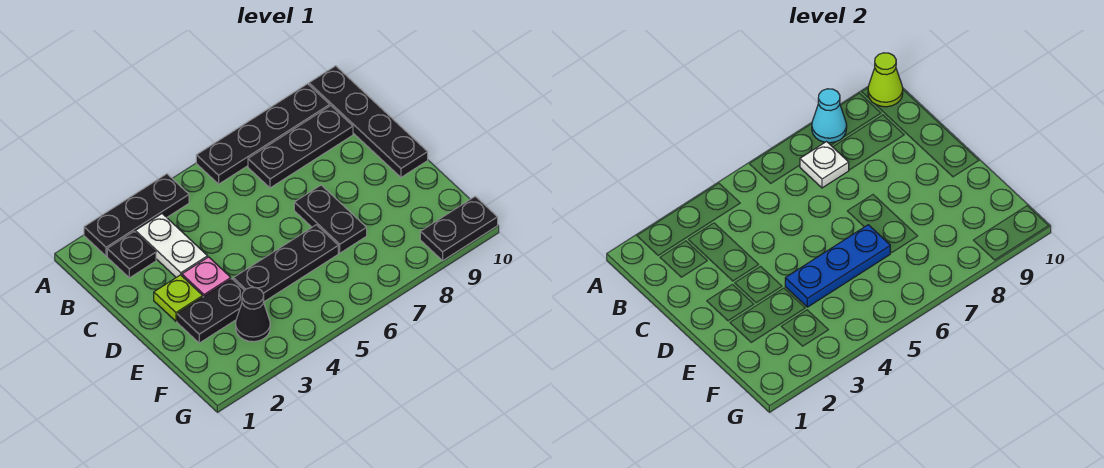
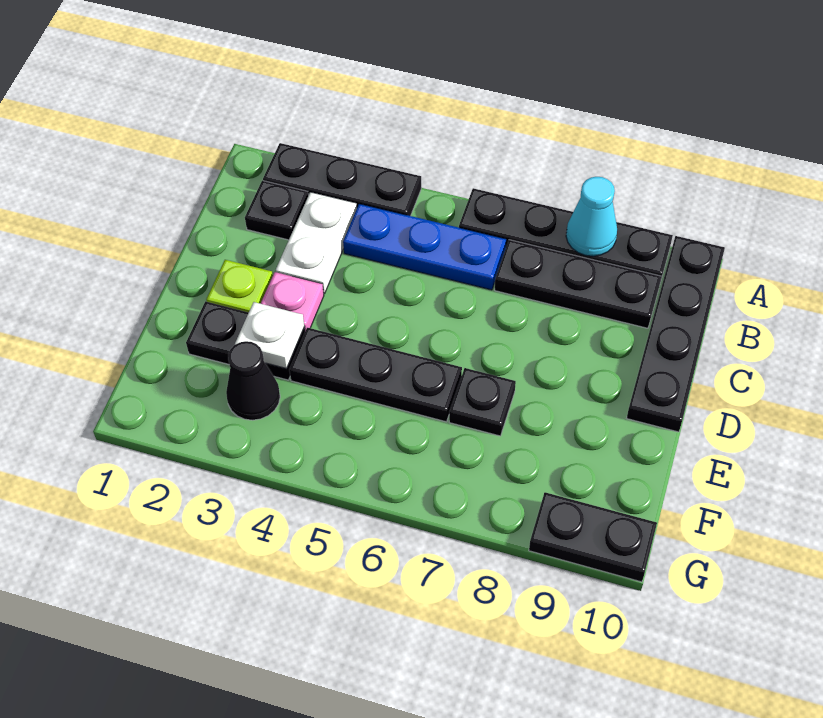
lime 1x1 cone [868,53,903,107] -> none
white 1x1 plate [800,142,849,188] -> white 1x1 plate moved to [235,302,304,369]
black 1x2 plate [294,185,367,253] -> black 1x1 plate [449,368,516,436]
blue 1x3 plate [785,225,890,307] -> blue 1x3 plate moved to [343,204,506,290]

